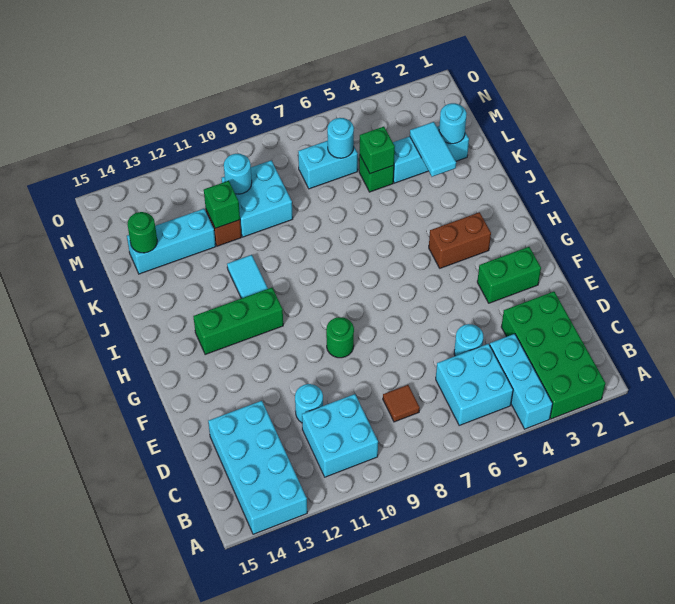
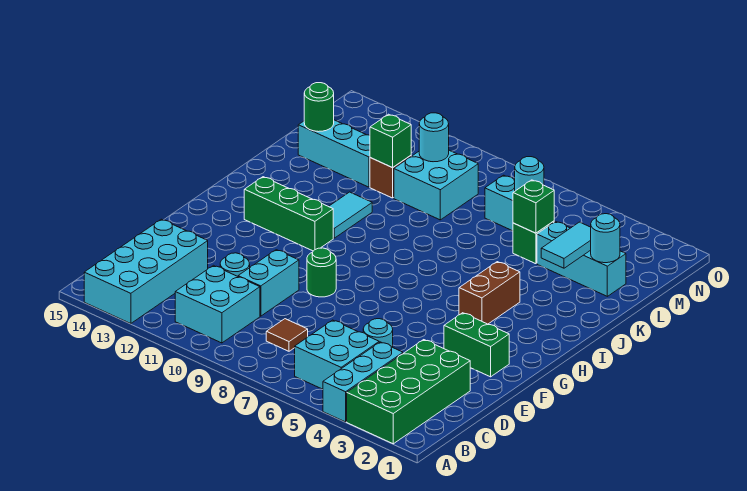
none -> cyan 1x2 brick [238,250,299,316]
brown 1x2 brick [429,212,491,268] -> brown 1x2 brick turned to [459,262,520,324]

